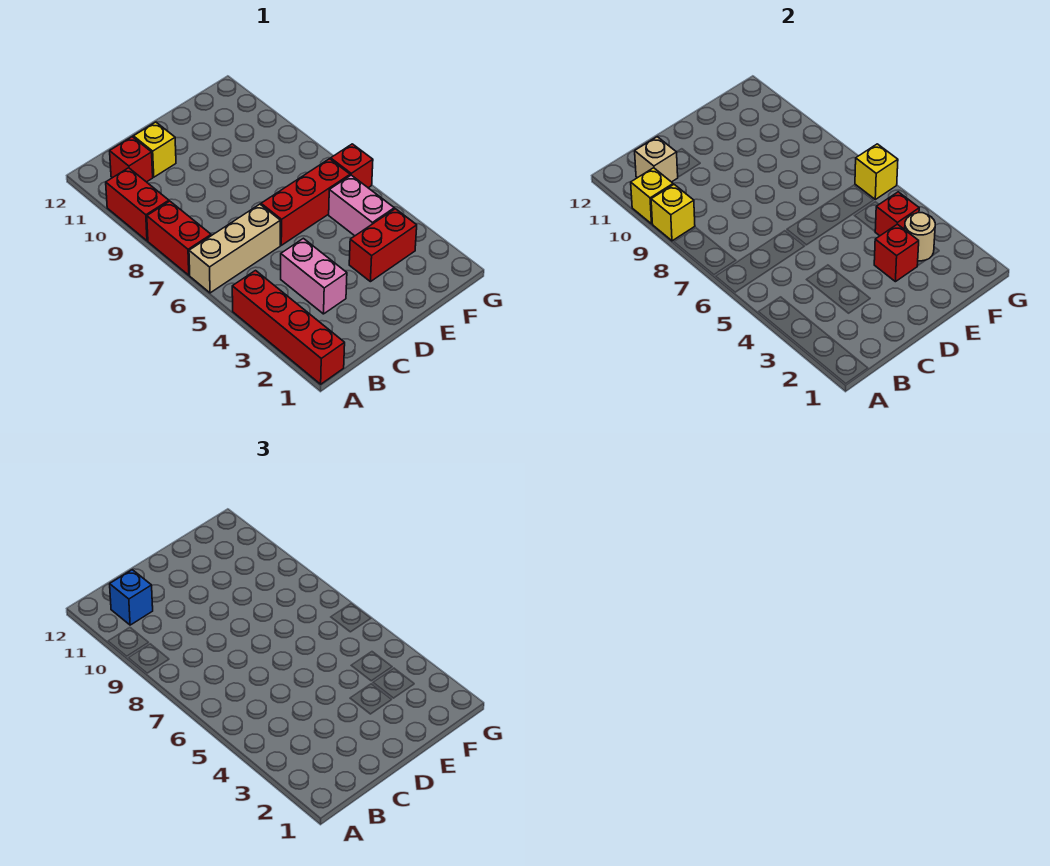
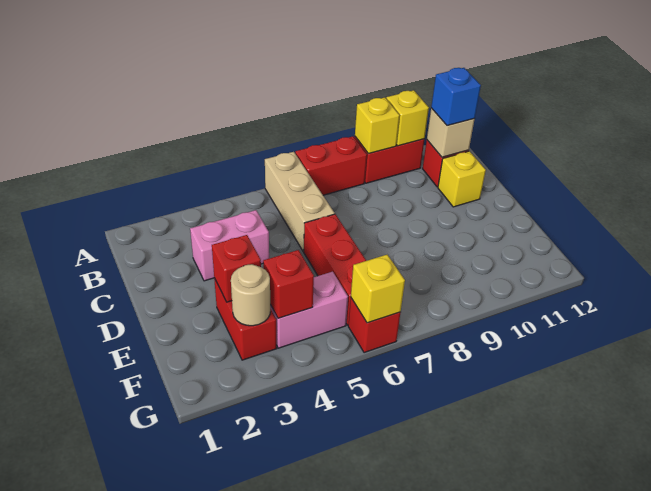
red 1x4 brick [232,271,345,384] -> none

